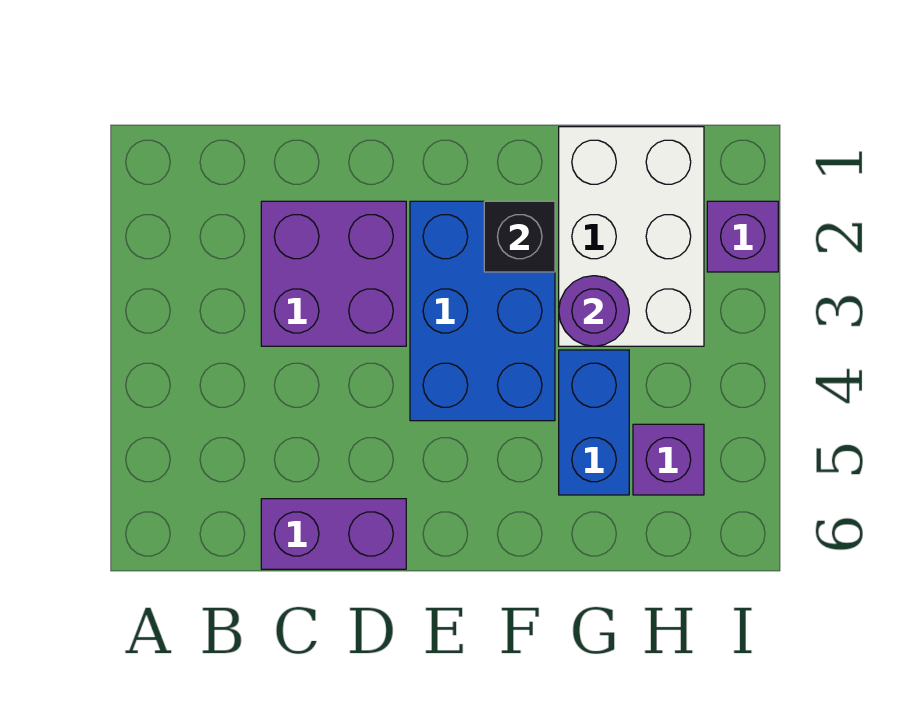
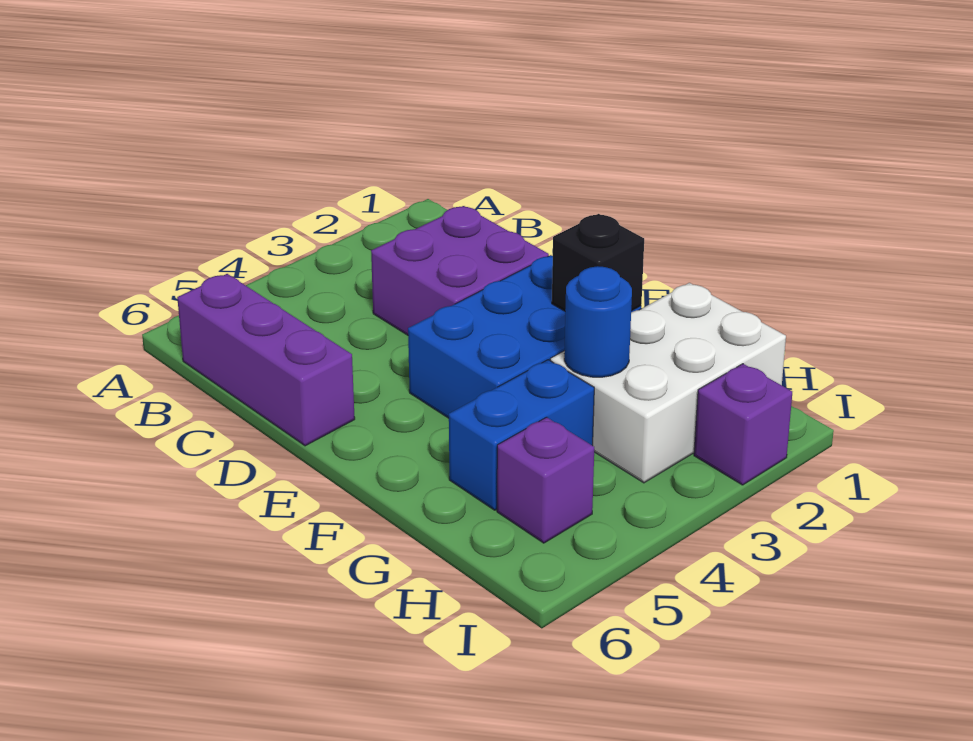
purple 1x2 brick [261,499,406,569] -> purple 1x3 brick [177,274,355,446]
purple 1x1 round brick [559,276,629,346] -> blue 1x1 round brick [564,266,632,377]

